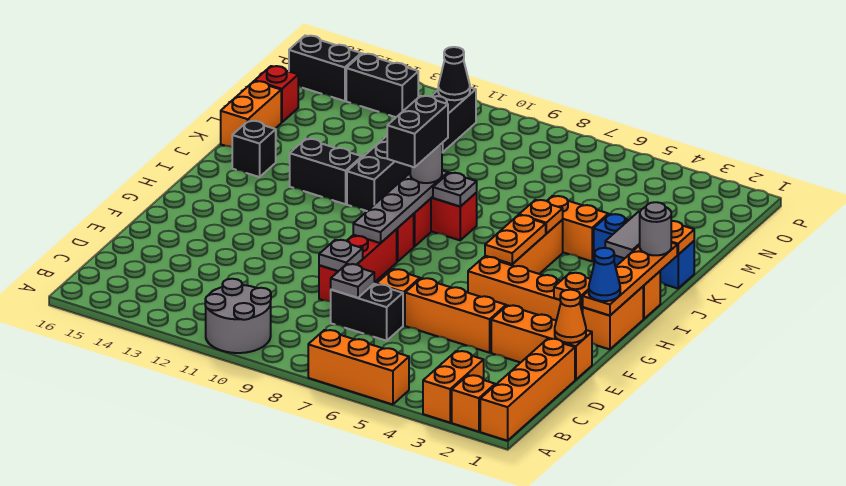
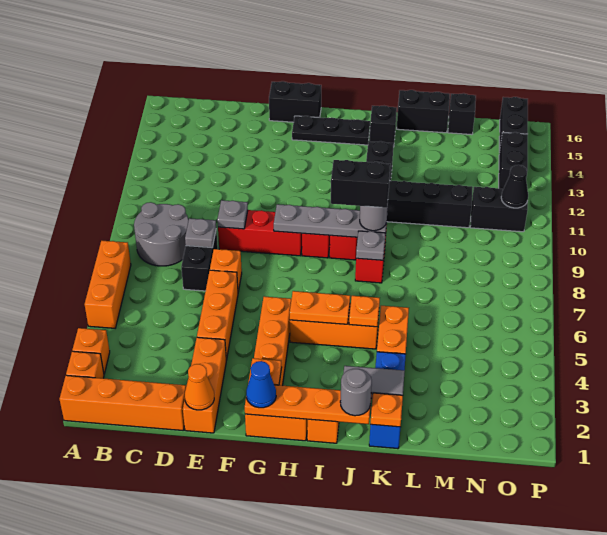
orange 1x2 brick [423,351,484,423] -> orange 1x1 brick [72,328,110,374]
grey 2x2 round brick [205,279,271,353] -> grey 2x2 round brick moved to [134,202,189,266]
none -> black 1x2 brick [269,81,321,122]
none -> black 1x3 plate [292,116,370,145]
orange 1x2 brick [221,81,281,147] -> black 1x2 brick [397,90,450,133]
red 1x1 brick [255,66,298,122] -> black 1x1 brick [448,93,476,135]

